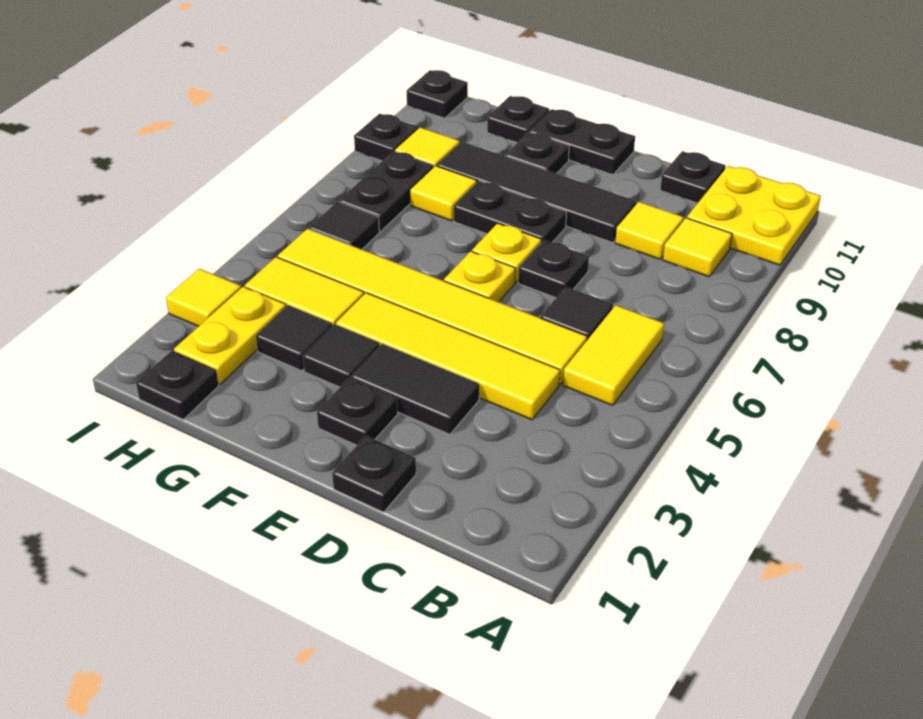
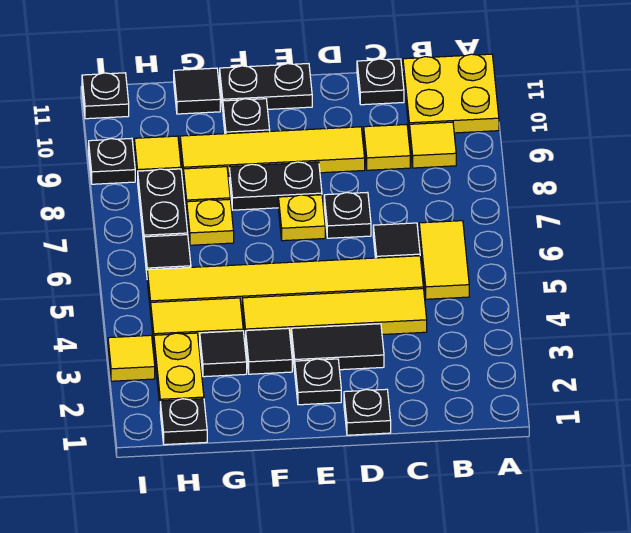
black 1x4 tile [437,142,636,243] -> yellow 1x4 tile [180,127,365,177]
yellow 1x1 plate [444,251,515,302] -> yellow 1x1 plate moved to [187,199,234,245]
black 1x1 plate [487,96,549,143] -> black 1x1 tile [174,68,220,114]

